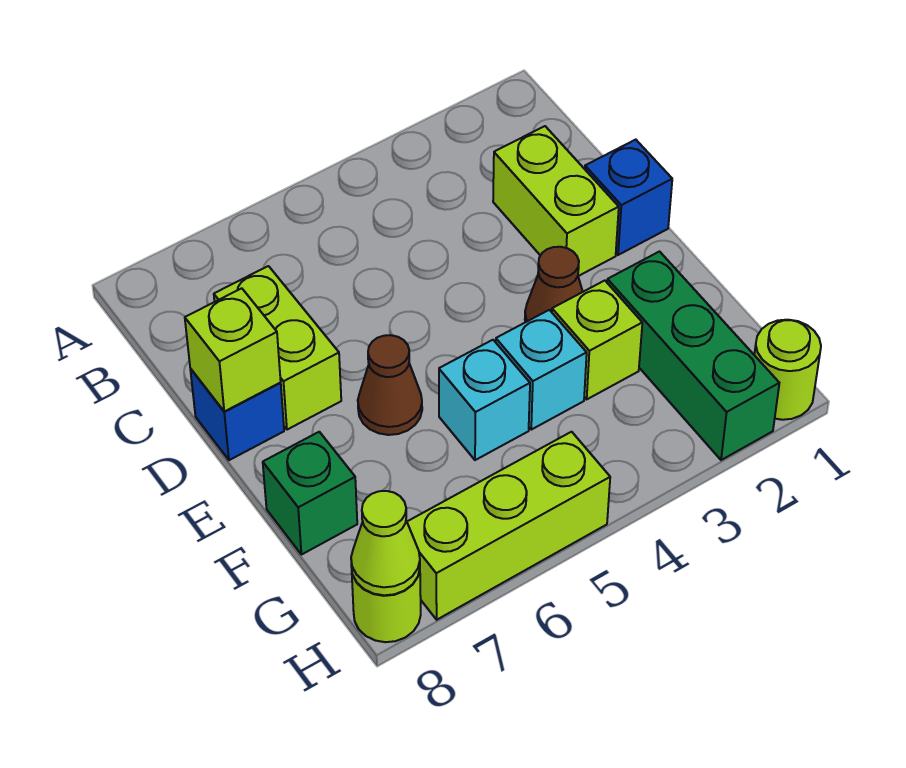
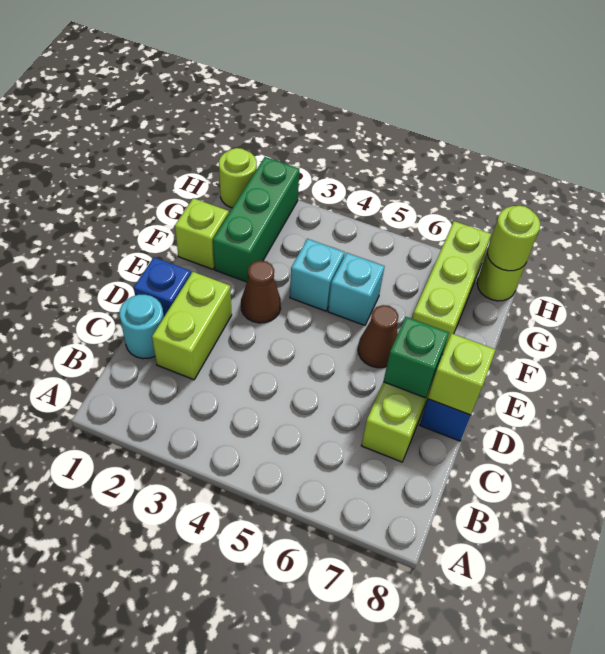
none -> cyan 1x1 round brick [119,295,164,359]
lime 1x1 brick [552,281,642,399] -> lime 1x1 brick moved to [175,198,229,269]
green 1x1 brick [263,432,357,555] -> green 1x1 brick moved to [383,317,449,398]
lime 1x3 brick [407,432,610,620] -> lime 1x3 brick turned to [412,221,491,353]
lime 1x1 cone [351,491,420,595] -> lime 1x1 round brick [487,206,540,271]

